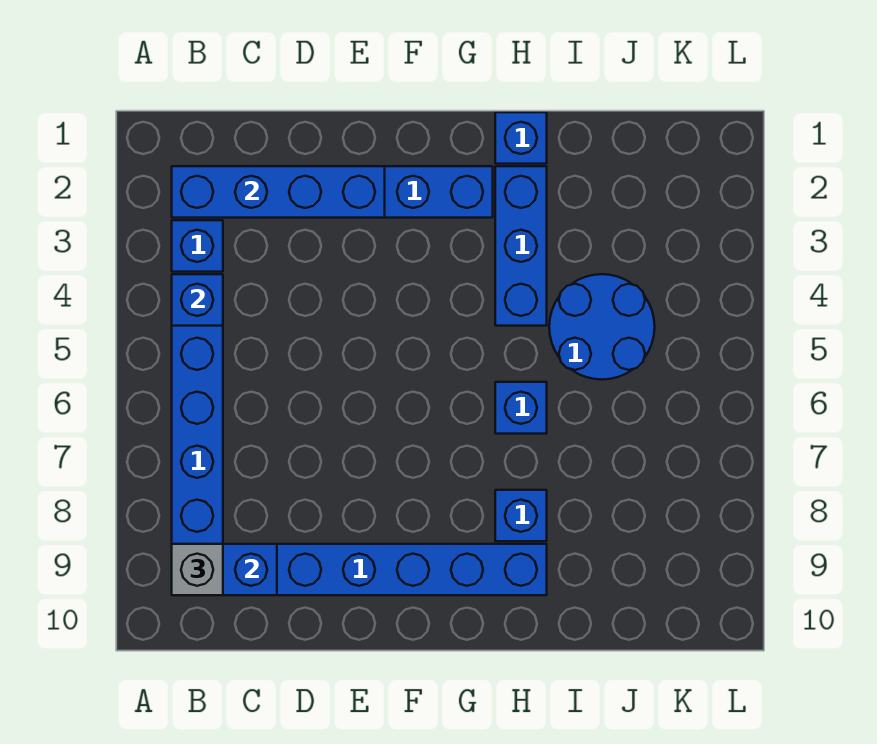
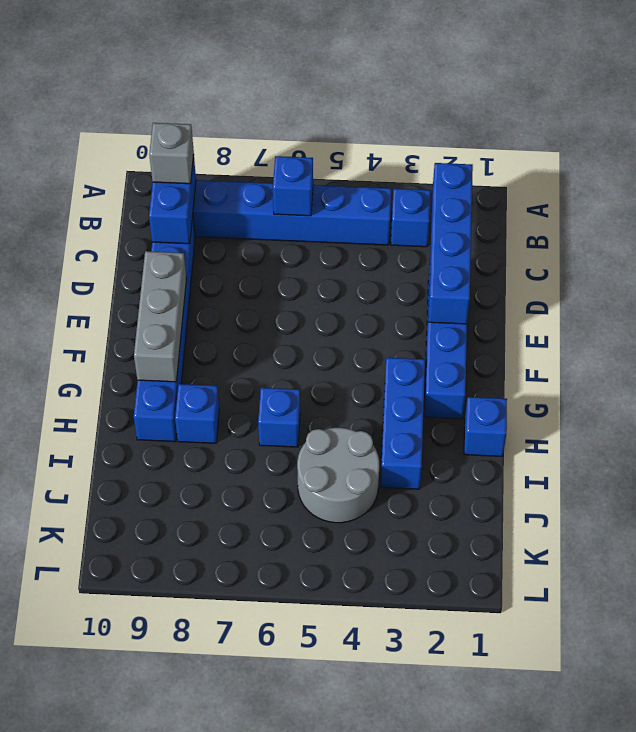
blue 1x1 brick [172,274,223,326] -> blue 1x1 brick moved to [273,156,313,216]
none -> grey 1x3 brick [134,251,186,382]
blue 1x3 brick [495,166,547,326] -> blue 1x3 brick turned to [380,358,425,489]
blue 2x2 round brick [549,274,655,380] -> grey 2x2 round brick [297,428,379,523]

